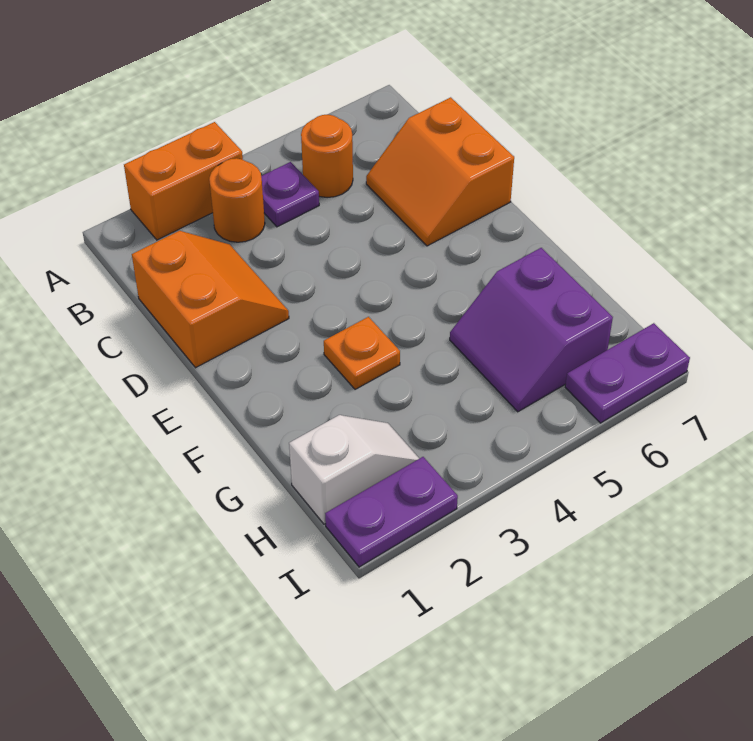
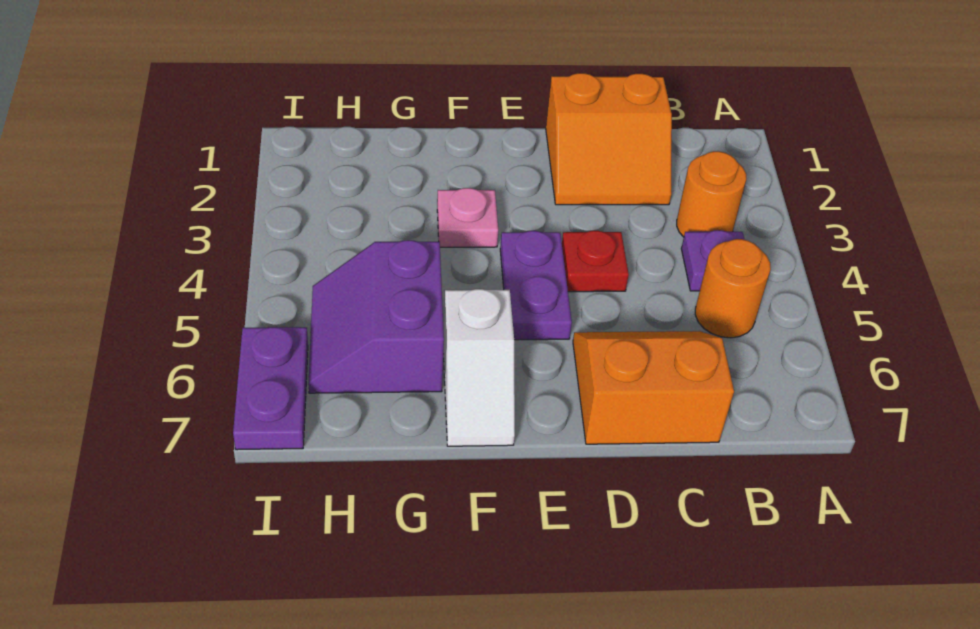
orange 1x2 brick [124,122,243,240] -> none
none -> red 1x1 plate [562,231,629,292]
orange 1x1 plate [324,317,400,389] -> pink 1x1 plate [437,188,498,247]
purple 2x2 slope [450,248,613,412] -> purple 2x2 slope turned to [308,240,444,393]
white 1x2 slope [289,415,419,524] -> white 1x2 slope moved to [443,289,515,446]
purple 1x2 plate [325,457,458,567] -> purple 1x2 plate moved to [500,231,572,340]

